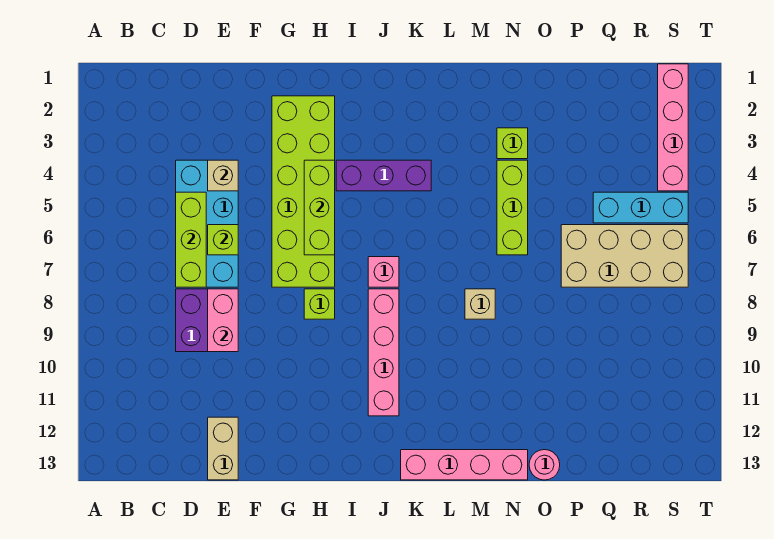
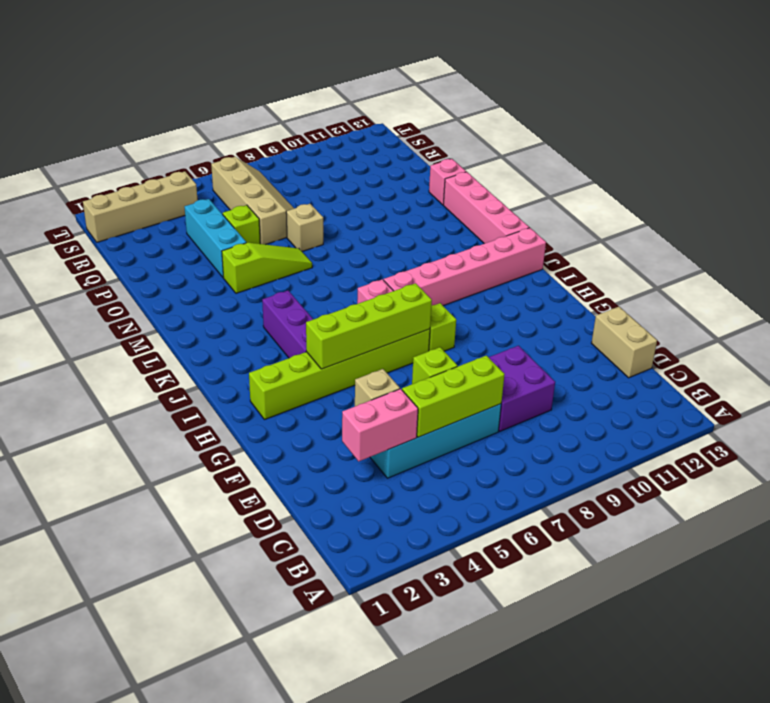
pink 1x2 brick [208,289,238,352] -> pink 1x2 brick moved to [342,389,418,461]
tan 1x2 brick [208,417,238,480] -> tan 1x2 brick turned to [591,307,657,378]
lime 2x6 brick [272,96,335,287] -> lime 1x6 brick [249,329,430,420]
lime 1x3 brick [304,160,335,255] -> lime 1x4 brick [306,283,432,369]
pink 1x4 brick [368,289,399,416] -> pink 1x6 brick [384,228,546,306]
tan 1x1 brick [465,289,495,319] -> tan 1x1 brick moved to [286,204,323,251]
lime 1x1 brick [497,128,528,159] -> lime 1x1 brick moved to [223,205,260,244]
lime 1x3 brick [497,160,528,255] -> lime 1x3 slope [222,243,312,293]
pink 1x1 round brick [529,450,560,480] -> pink 1x1 brick [429,159,466,205]
tan 2x4 brick [561,225,688,287] -> tan 2x4 slope [211,157,294,245]
cyan 1x3 brick [593,192,688,223] -> cyan 1x3 brick moved to [185,199,246,278]
pink 1x4 brick [658,64,688,191] -> tan 1x4 brick [83,171,198,242]

